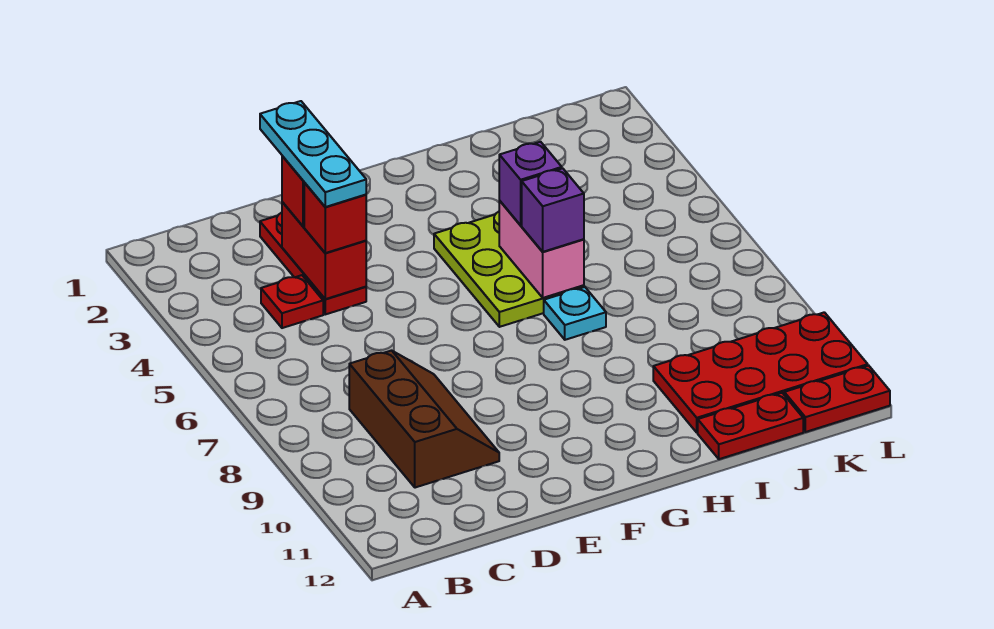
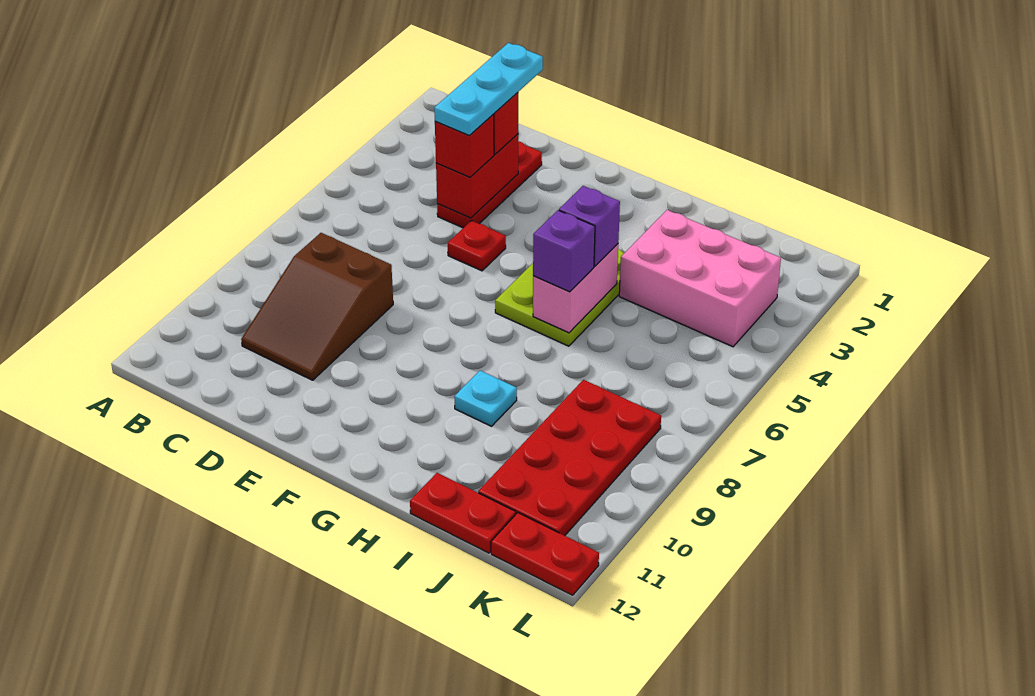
red 1x1 plate [261,275,323,328] -> red 1x1 plate moved to [448,221,506,271]
brown 2x3 slope [349,350,499,488] -> brown 2x3 slope turned to [241,233,393,380]
cyan 1x1 plate [544,287,606,340] -> cyan 1x1 plate moved to [454,371,517,426]
none -> pink 2x3 brick [619,210,781,347]
red 2x4 plate [653,312,868,433] -> red 2x4 plate turned to [478,380,661,536]

